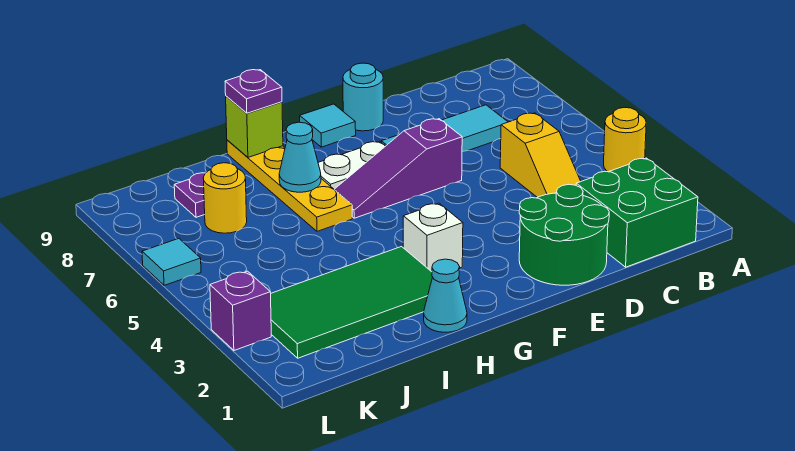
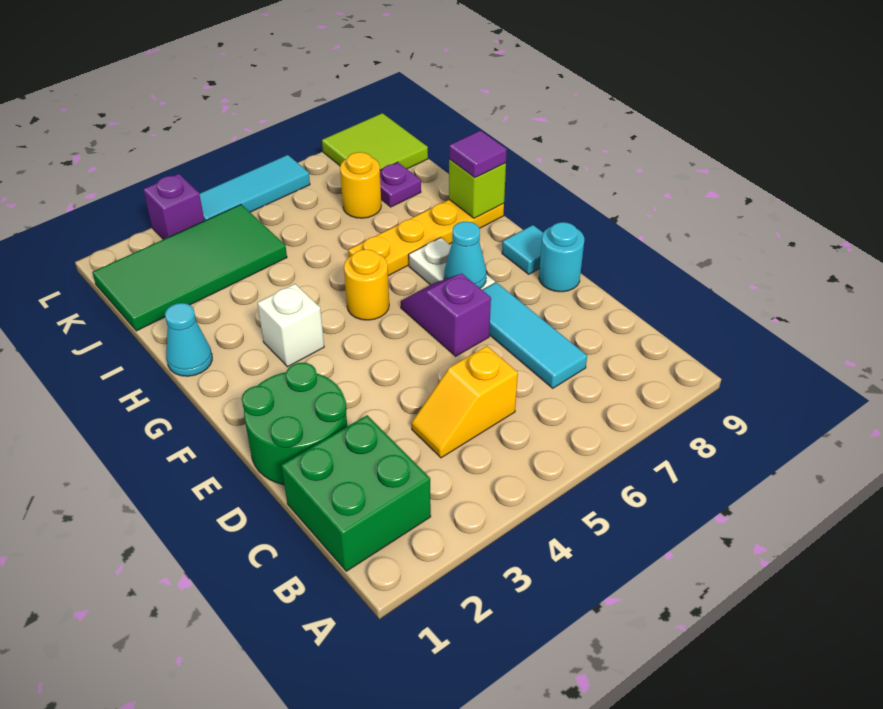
yellow 1x1 round brick [604,107,646,172] -> yellow 1x1 round brick moved to [344,249,389,320]
purple 1x3 slope [334,119,462,218] -> purple 1x2 slope [401,273,491,356]
green 2x4 tile [271,247,432,358] -> green 2x4 tile turned to [92,205,287,331]
cyan 1x1 cone [279,122,321,192] -> cyan 1x1 cone moved to [444,222,486,288]
purple 1x1 plate [225,70,282,113] -> purple 1x1 tile [449,131,507,178]
none -> lime 2x2 tile [322,113,428,170]
cyan 1x1 tile [142,238,201,285] -> cyan 1x3 tile [200,155,310,221]

